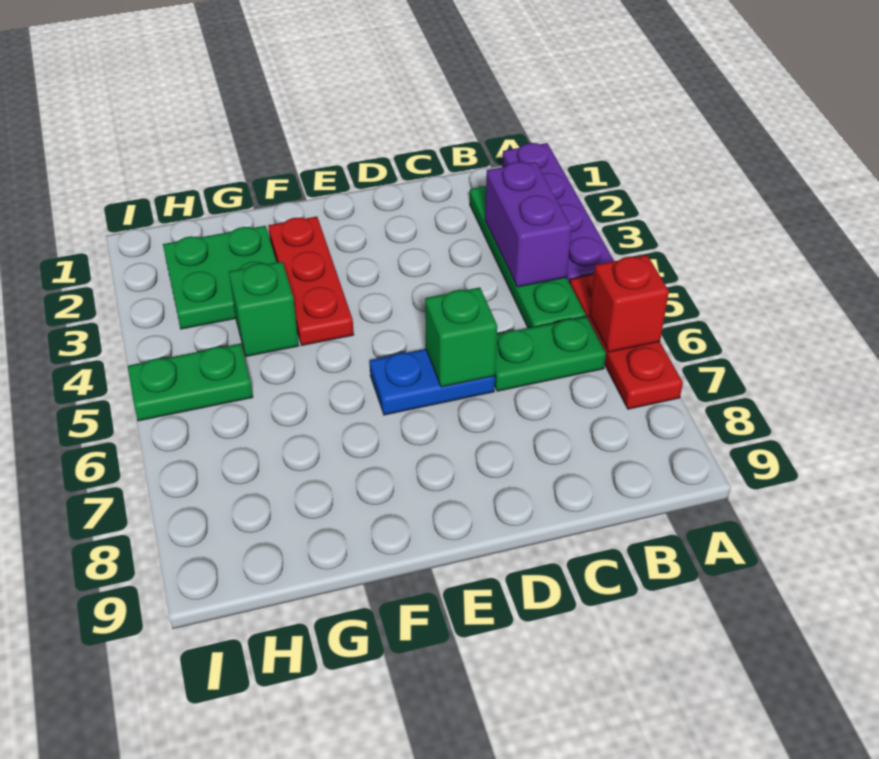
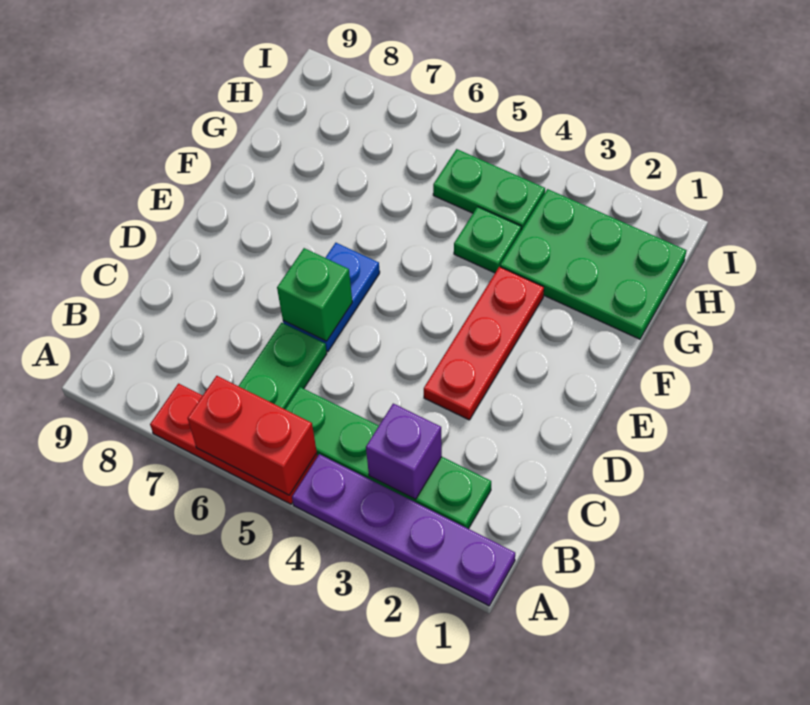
red 1x1 brick [589,255,669,352] -> red 1x2 brick [188,376,317,495]
purple 1x2 brick [485,162,572,287] -> purple 1x1 brick [366,404,442,499]
red 1x3 plate [268,217,354,345] -> red 1x3 plate turned to [424,267,544,420]
green 2x2 plate [163,226,276,329] -> green 2x3 plate [500,189,687,339]
green 1x1 brick [229,262,299,357] -> green 1x1 plate [454,207,521,273]
green 1x2 plate [127,344,253,421] -> green 1x2 plate turned to [433,149,545,231]

